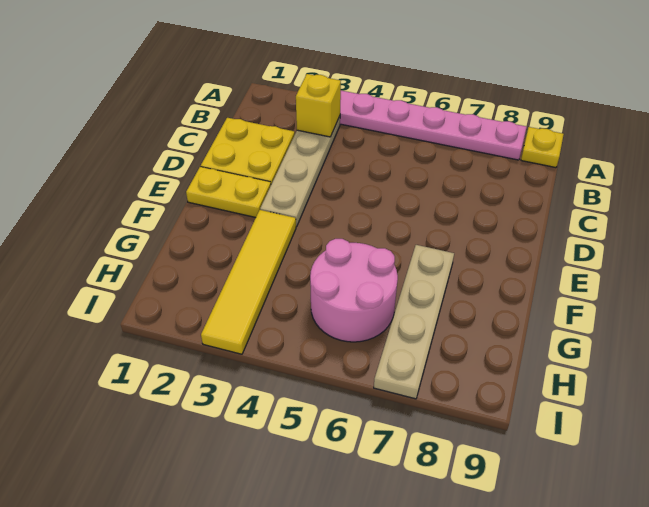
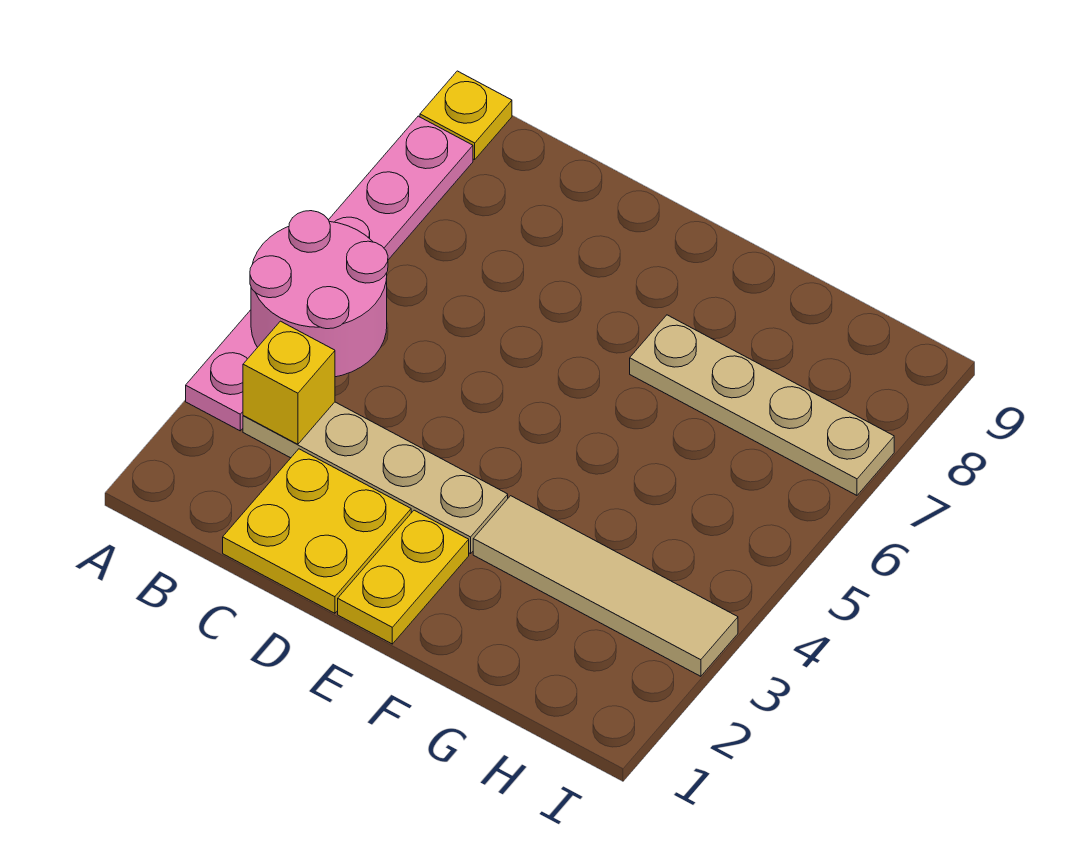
yellow 1x4 tile [201,210,296,354] -> tan 1x4 tile [473,496,738,676]
pink 2x2 round brick [310,239,398,342] -> pink 2x2 round brick moved to [250,211,388,377]

